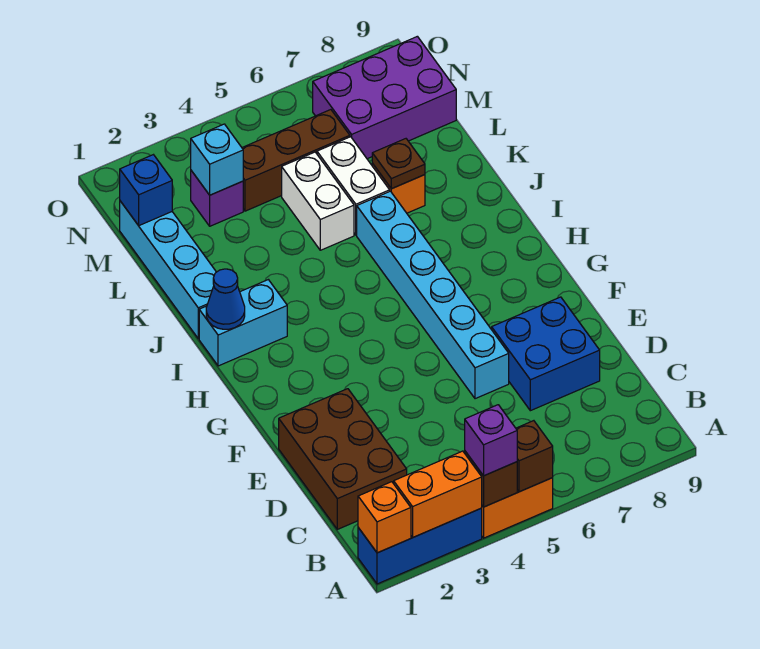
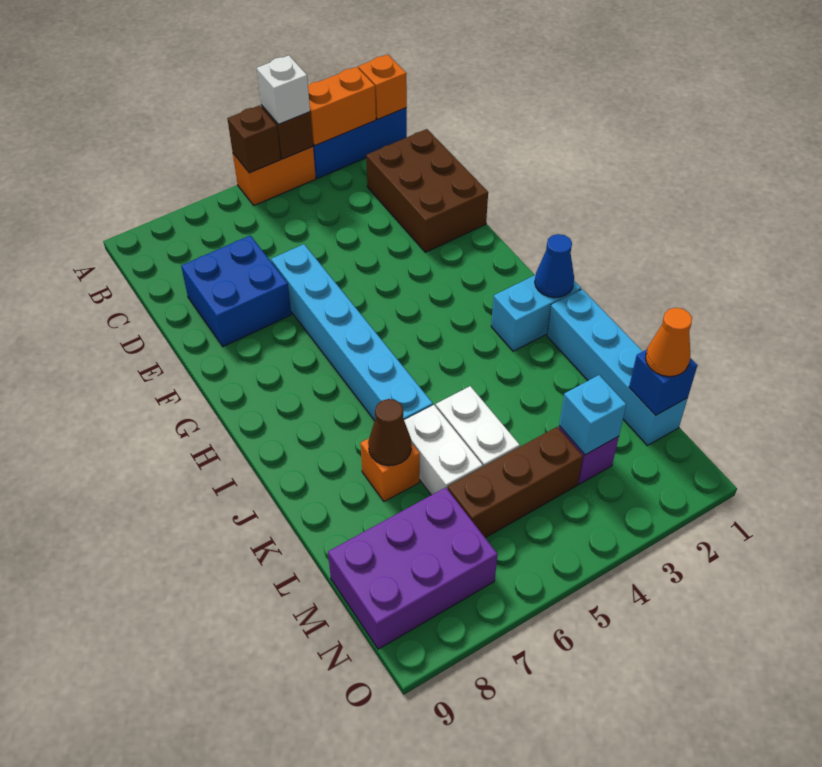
purple 1x1 brick [465,405,517,476] -> white 1x1 brick [257,55,310,124]
brown 1x1 plate [372,139,425,189] -> brown 1x1 cone [368,399,411,466]
none -> orange 1x1 cone [646,308,692,377]

